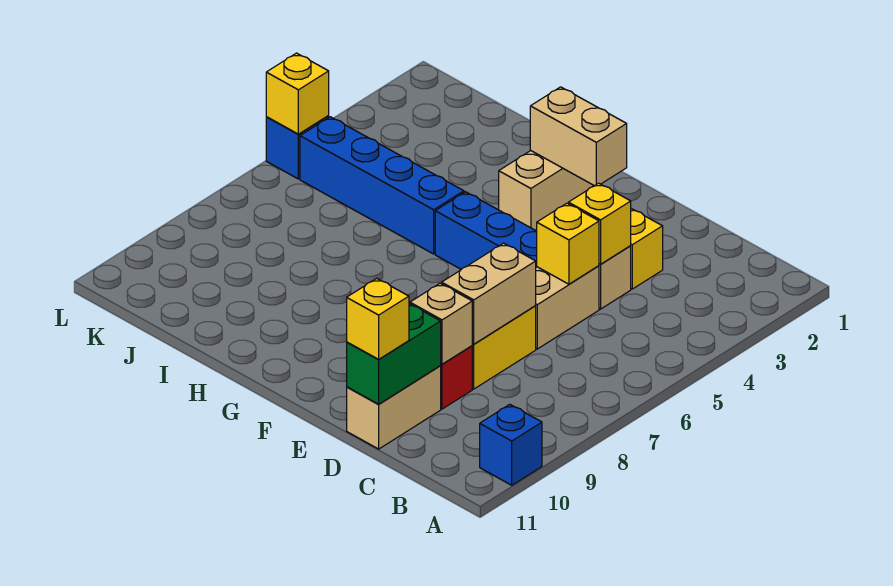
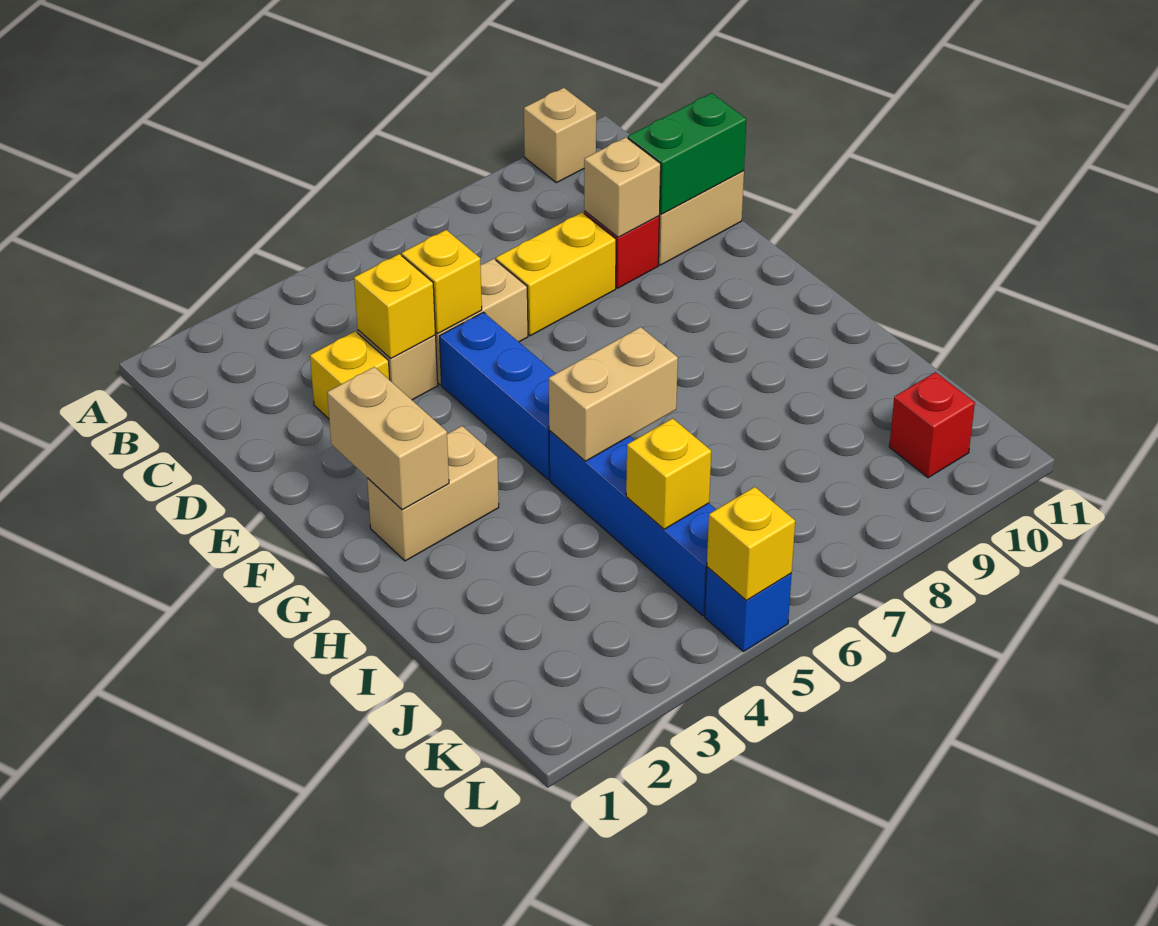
blue 1x1 brick [480,404,542,485] -> tan 1x1 brick [524,88,596,183]
tan 1x2 brick [442,243,536,344] -> tan 1x2 brick moved to [549,327,678,461]
yellow 1x1 brick [347,278,409,359] -> yellow 1x1 brick moved to [626,418,711,529]
none -> red 1x1 brick [889,372,975,478]

